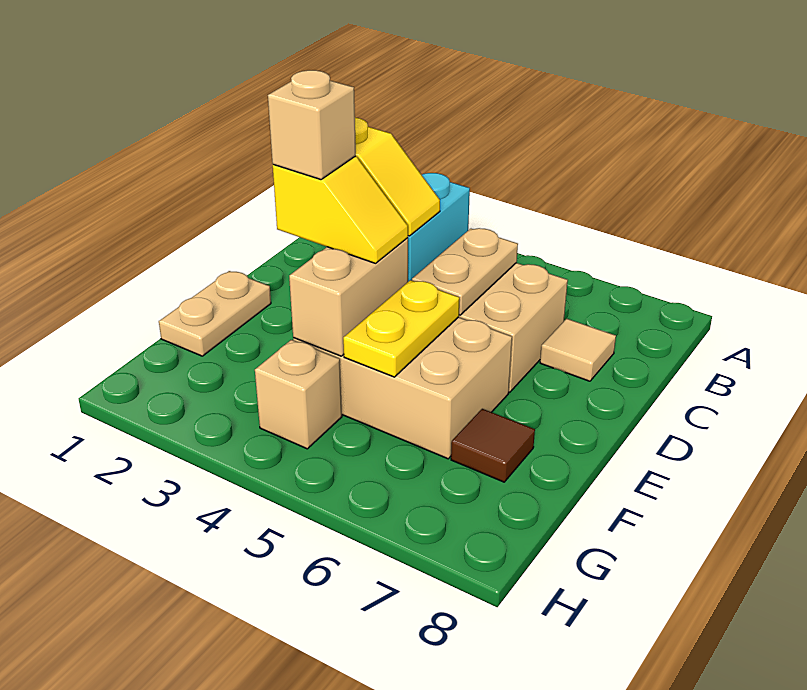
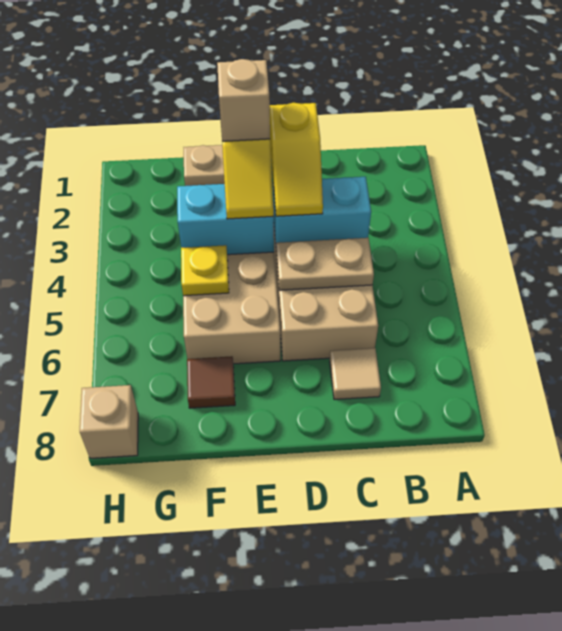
tan 1x2 brick [289,238,408,356] -> cyan 1x2 brick [177,184,274,255]
yellow 1x2 plate [343,280,459,377] -> yellow 1x1 plate [181,245,229,296]
tan 1x1 brick [255,340,342,449] -> tan 1x1 brick moved to [80,385,138,459]

